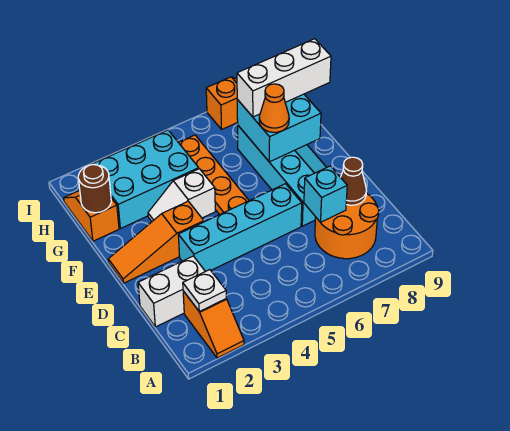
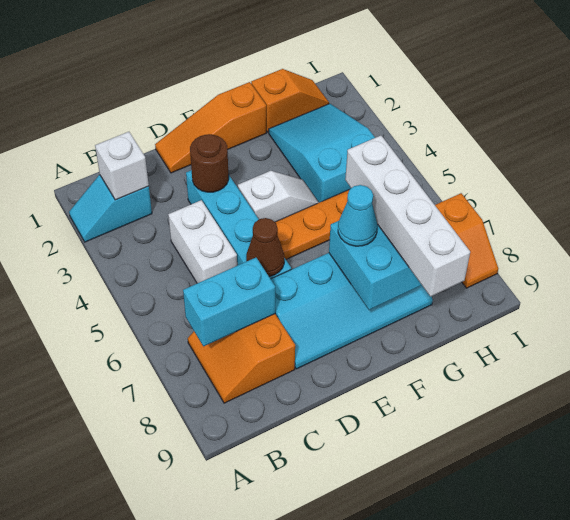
orange 1x2 slope [183,291,244,358] -> cyan 1x2 slope [69,175,152,242]
white 1x1 plate [183,270,226,311] -> white 1x1 brick [95,132,149,200]
orange 2x2 round brick [315,193,379,259] -> orange 2x2 slope [188,314,295,403]
white 1x2 brick [138,256,205,327] -> white 1x2 brick moved to [168,200,237,283]
cyan 1x1 brick [304,166,347,222] -> cyan 1x2 brick [183,258,275,346]
brown 1x1 cone [341,157,367,205] -> brown 1x1 cone moved to [246,218,284,277]
orange 1x3 slope [108,201,204,283] -> orange 1x3 slope turned to [155,82,266,173]
white 1x2 slope [148,169,215,221] -> white 1x2 slope turned to [238,171,319,222]
orange 1x1 cone [259,84,289,132] -> cyan 1x1 cone [338,185,377,246]
brown 1x1 round brick [78,165,111,213] -> brown 1x1 round brick moved to [190,134,229,192]
cyan 2x3 brick [91,130,199,229] -> cyan 2x3 slope [269,104,375,203]
white 1x3 brick [237,39,331,117] -> white 1x4 brick [345,136,470,296]

